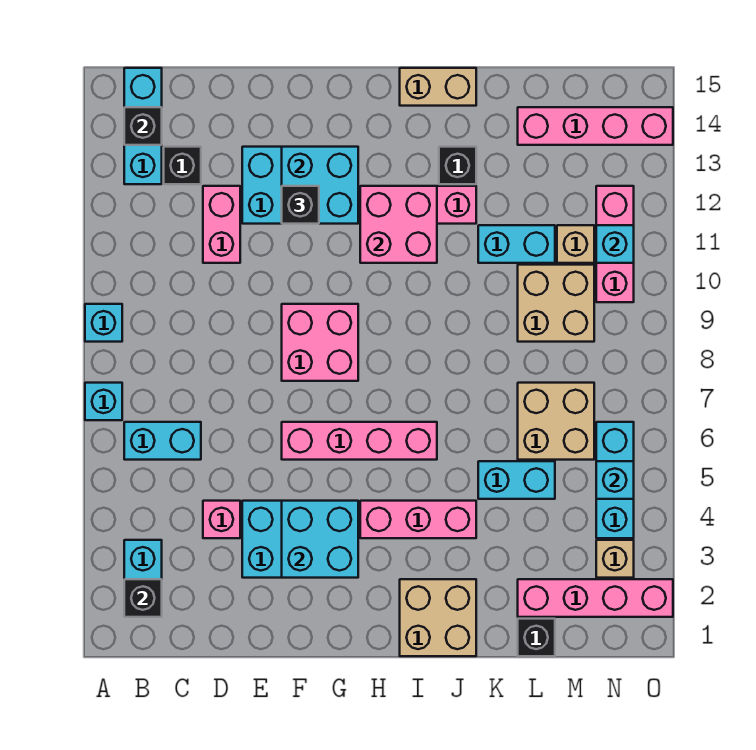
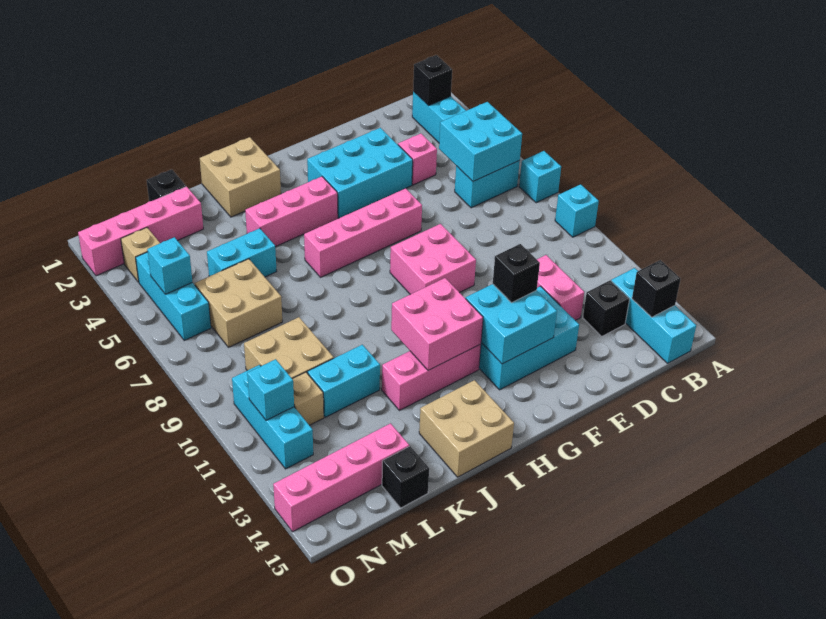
cyan 2x2 brick [282,501,358,578] -> cyan 2x2 brick moved to [439,102,522,181]
tan 1x2 brick [400,68,476,106] -> tan 2x2 brick [419,380,514,477]
black 1x1 brick [439,147,476,184] -> black 1x1 brick moved to [382,446,429,508]
pink 1x3 brick [596,186,634,302] -> cyan 1x3 brick [232,365,313,469]

